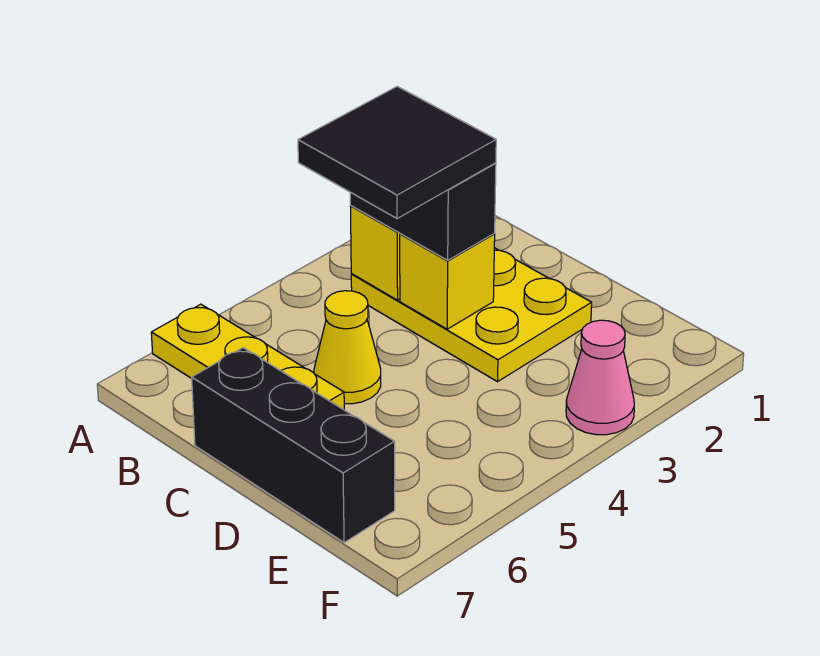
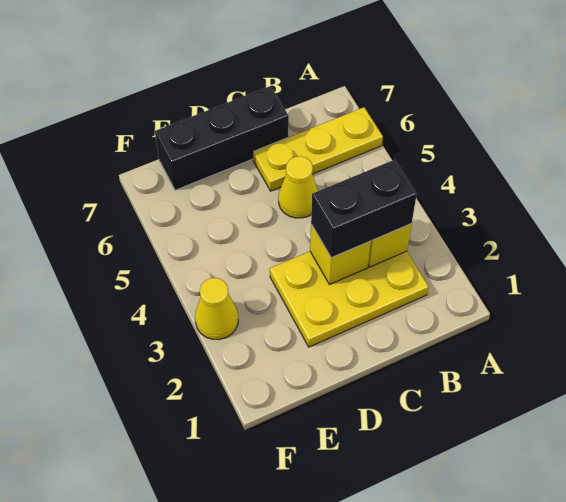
black 2x2 tile [298,86,496,219] -> none
pink 1x1 cone [566,320,634,435] -> yellow 1x1 cone [195,278,238,340]

